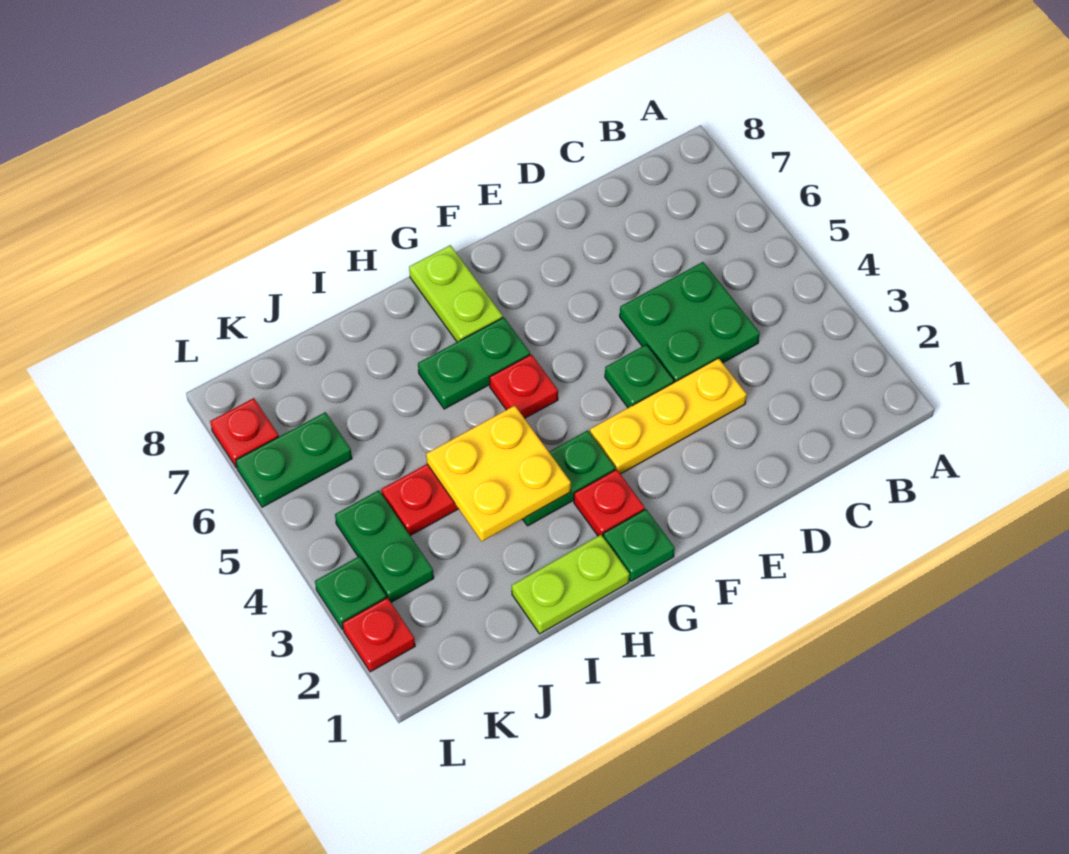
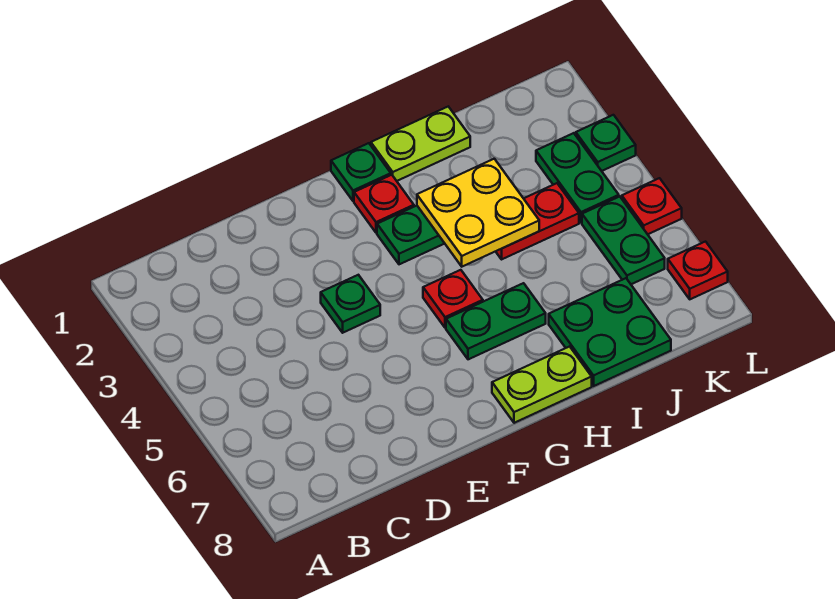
green 2x2 plate [620,262,760,382] -> green 2x2 plate moved to [549,278,671,386]
yellow 1x3 plate [590,358,747,474] -> none
lime 1x2 plate [409,245,503,342] -> lime 1x2 plate turned to [492,347,592,423]
green 1x2 plate [236,412,352,507] -> green 1x2 plate turned to [582,197,665,284]
red 1x1 plate [342,598,415,672] -> red 1x1 plate moved to [622,178,682,234]

